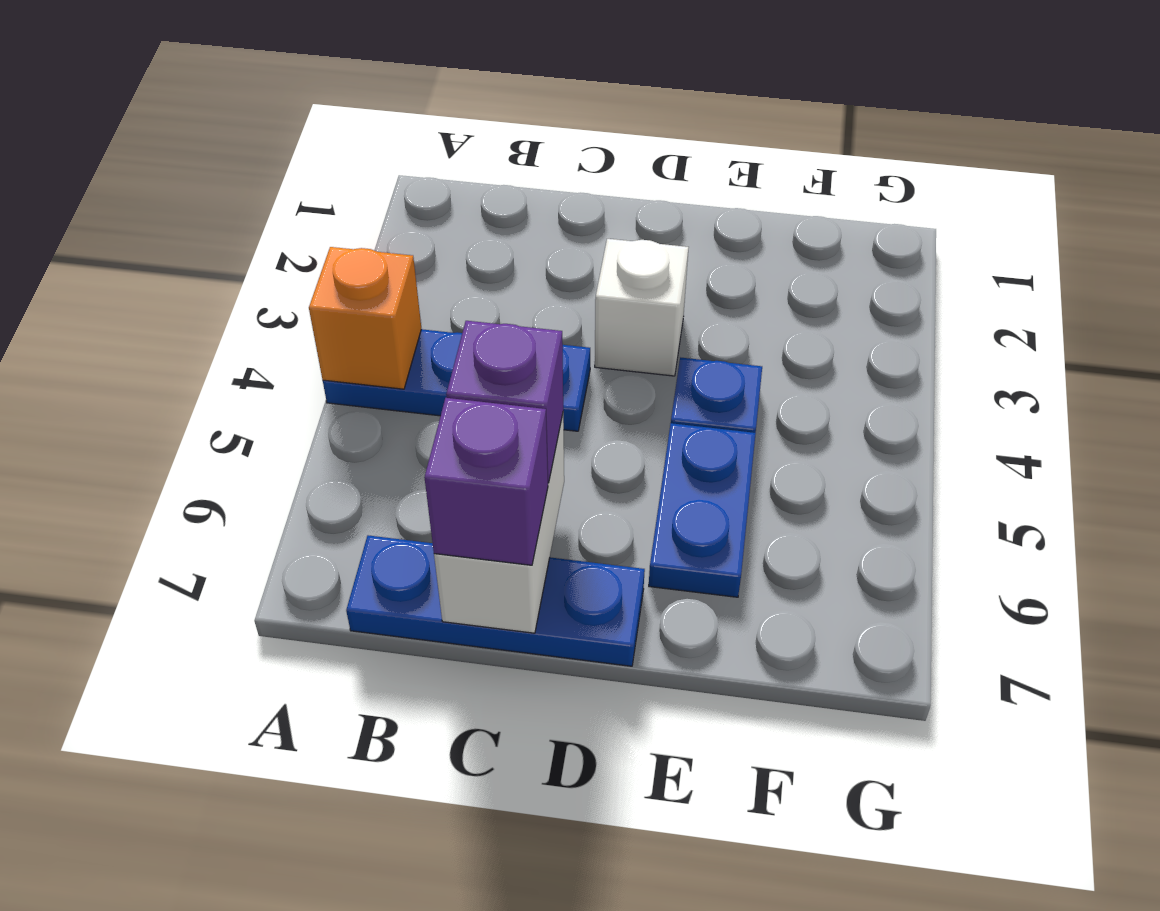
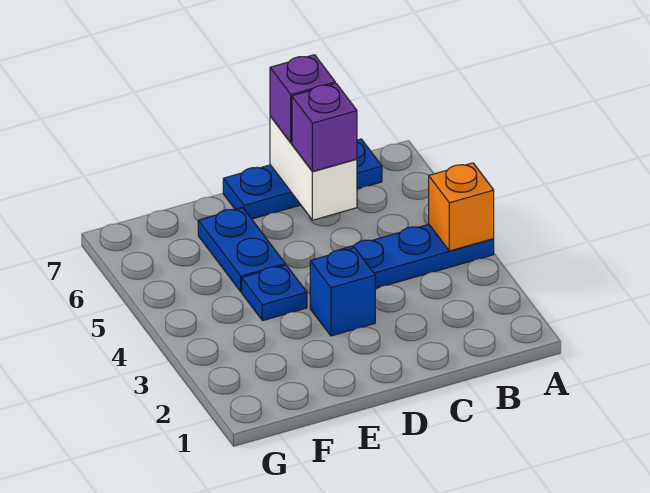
white 1x1 brick [595,239,689,376] -> blue 1x1 brick [310,248,375,336]

